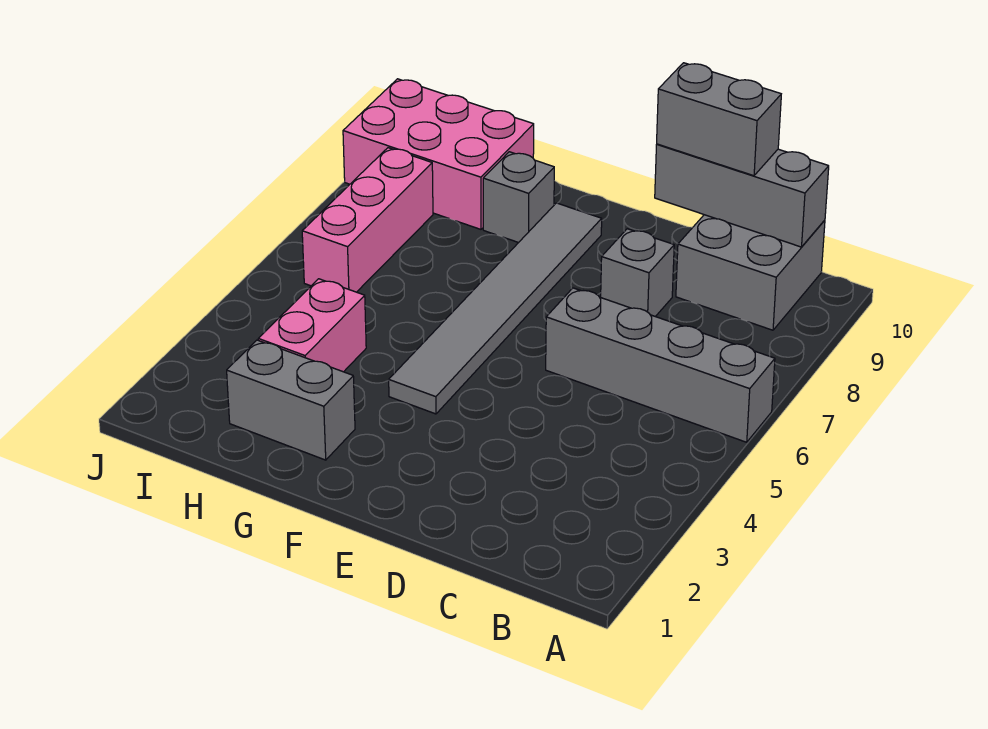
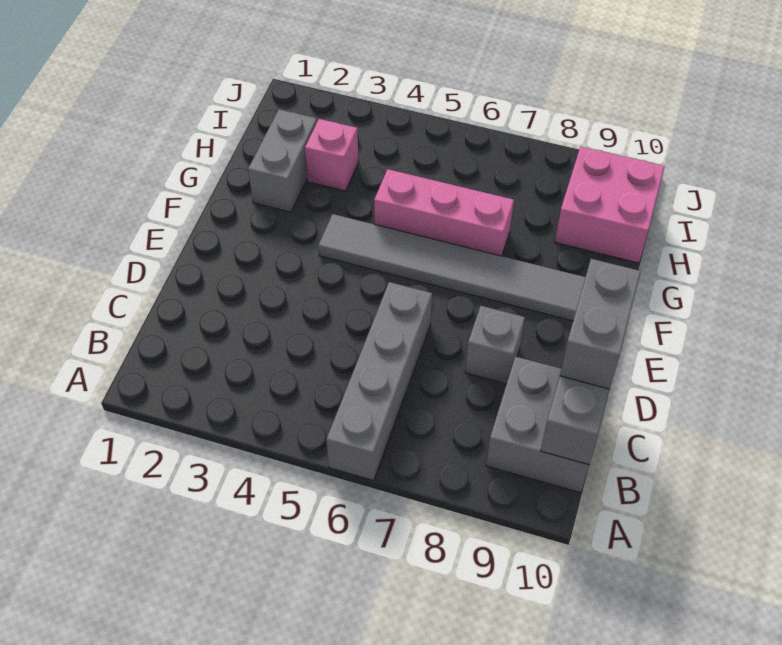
grey 1x1 brick [483,152,554,243] -> none
pink 1x2 brick [258,279,366,372] -> pink 1x1 brick [305,119,359,191]
pink 2x3 brick [343,79,534,229] -> pink 2x2 brick [555,147,665,263]
pink 1x3 brick [302,148,433,292] -> pink 1x3 brick moved to [374,169,514,256]

